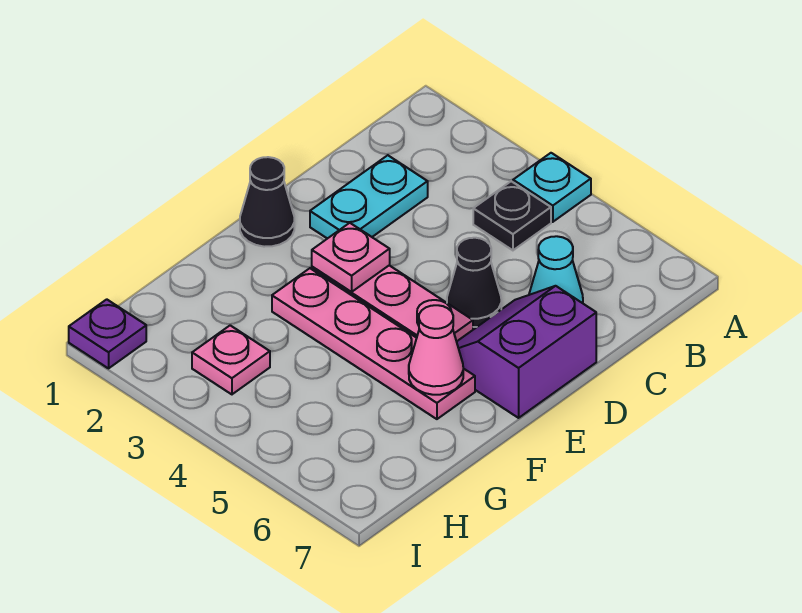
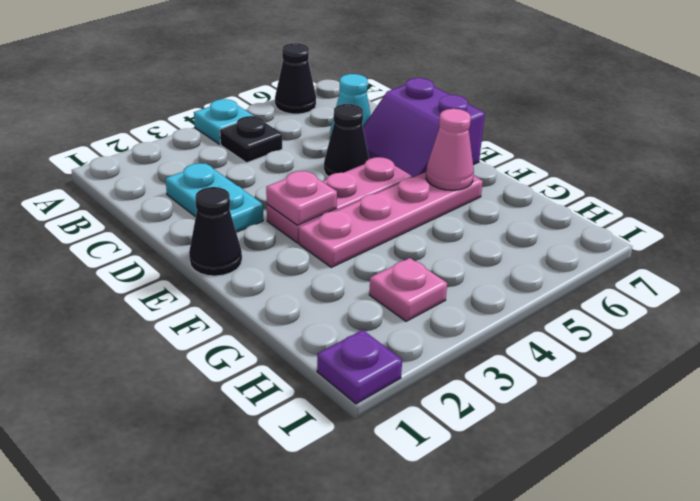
none -> black 1x1 cone [275,43,316,114]

